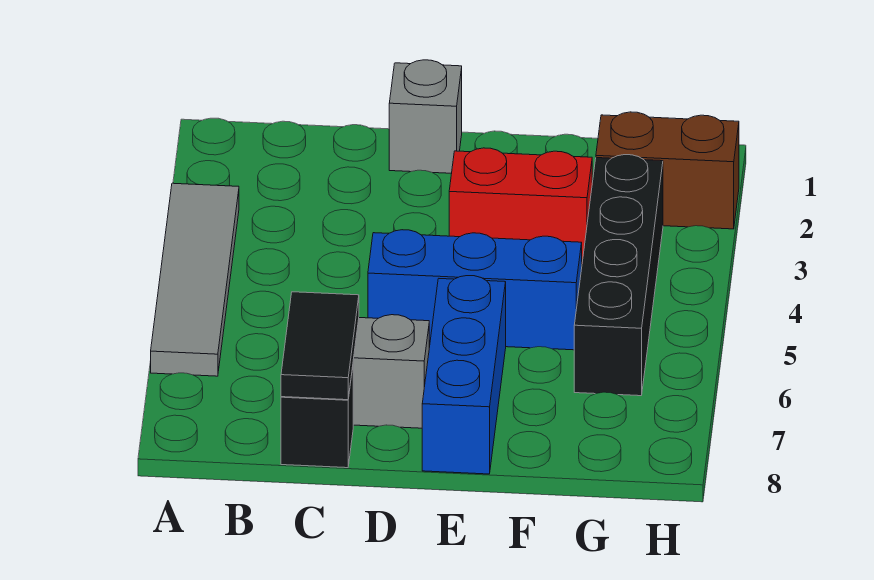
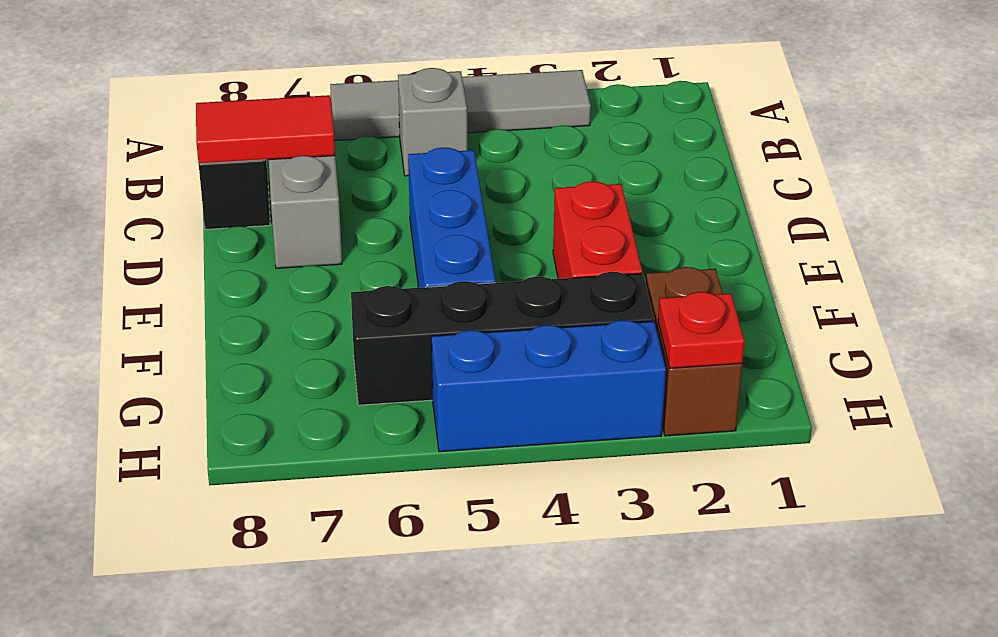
black 1x2 tile [281,292,359,400] -> red 1x2 tile [196,95,335,164]
grey 1x1 brick [389,60,462,173] -> grey 1x1 brick moved to [398,68,467,176]
blue 1x3 brick [422,276,506,474] -> blue 1x3 brick moved to [432,320,666,452]
none -> red 1x1 plate [658,292,745,368]

